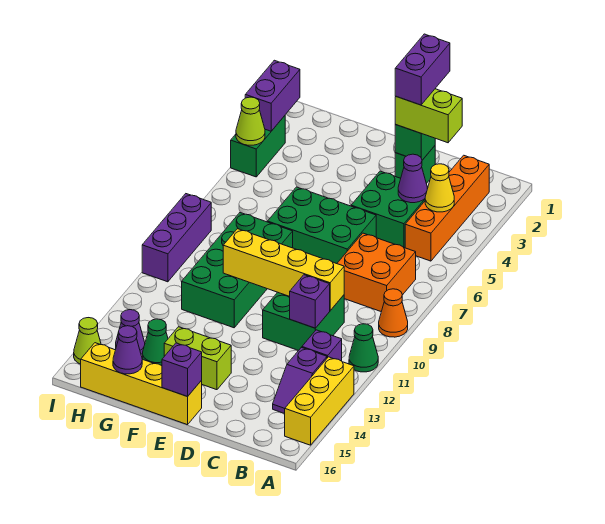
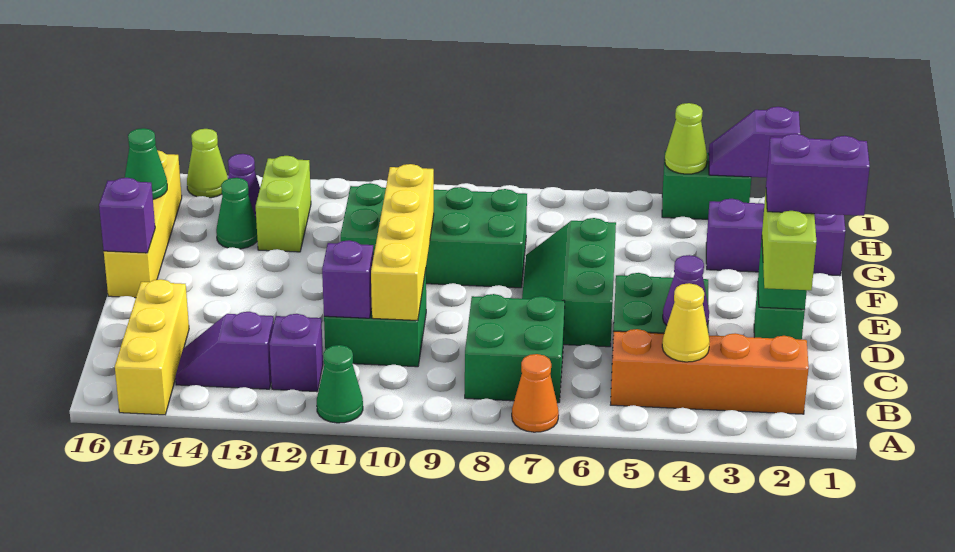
orange 1x1 cone [379,289,408,337] -> orange 1x1 cone moved to [512,354,559,432]
yellow 1x3 brick [285,357,354,445] -> yellow 1x3 brick turned to [115,279,189,415]
orange 2x2 brick [337,233,416,312] -> green 2x2 brick [465,294,565,403]
green 2x3 brick [268,187,376,264] -> green 2x3 slope [522,218,616,347]
lime 1x2 brick [164,327,231,390] -> lime 1x2 brick moved to [256,156,311,252]
purple 1x1 cone [113,326,142,374] -> green 1x1 cone [125,128,167,199]
purple 1x2 brick [245,60,300,131] -> purple 1x2 slope [709,107,800,178]
purple 1x3 brick [142,194,211,282] -> purple 1x3 brick moved to [706,199,845,276]

